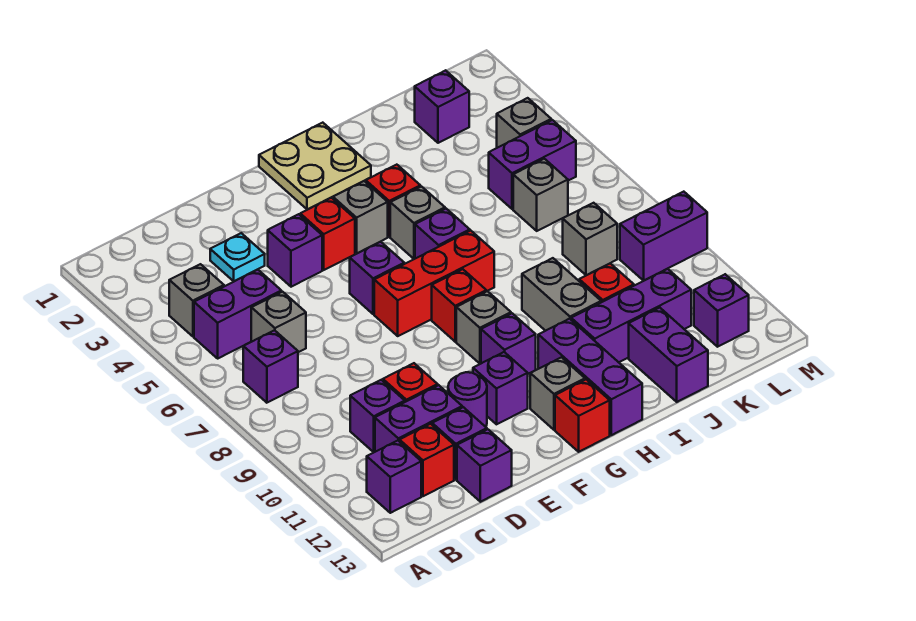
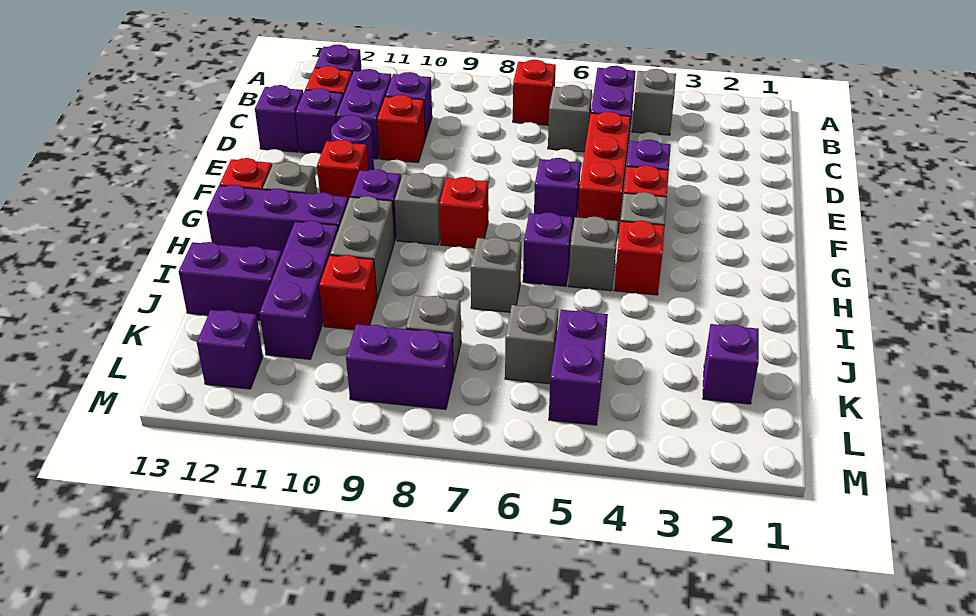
purple 1x1 brick [243,330,298,403] -> red 1x1 brick [513,60,556,125]
cyan 1x1 plate [210,233,265,281] -> none
red 1x3 brick [374,231,494,336] -> red 1x3 brick moved to [578,111,630,232]
purple 1x1 brick [473,352,528,424] -> red 1x1 brick [317,140,368,201]
tan 2x2 plate [259,123,371,210] -> none
grey 1x2 brick [522,258,601,331] -> grey 1x2 brick turned to [330,196,395,299]
grey 1x1 brick [497,98,551,148] -> grey 1x1 brick moved to [471,238,521,312]
purple 1x2 brick [620,192,707,281] -> purple 1x2 brick turned to [346,324,454,409]

